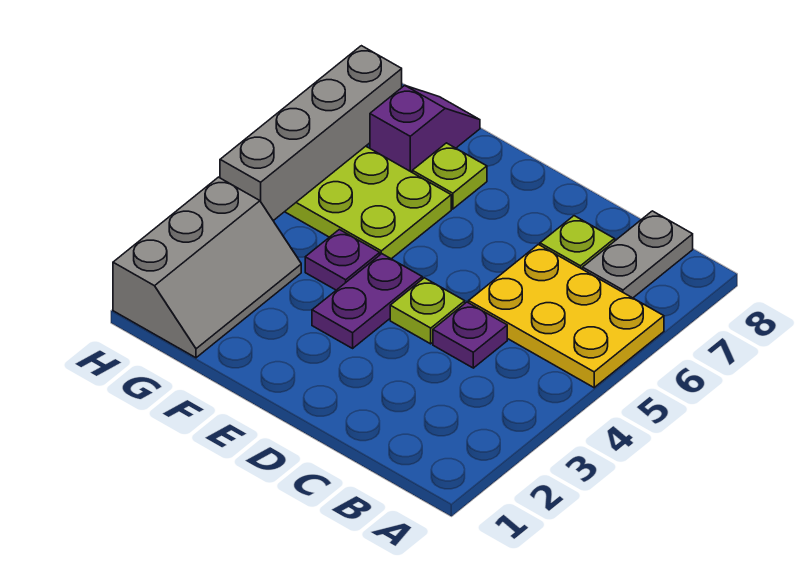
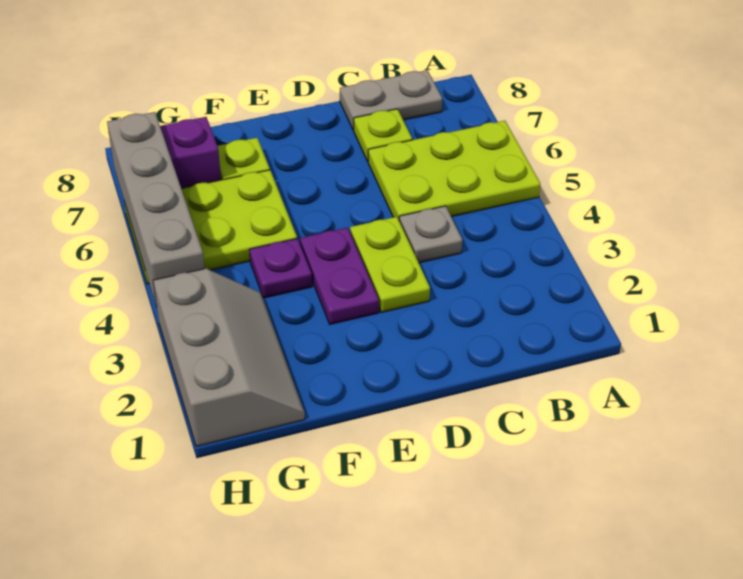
yellow 2x3 plate [469,244,664,388] -> lime 2x3 plate [368,121,540,219]
grey 1x2 plate [583,211,693,298] -> grey 1x2 plate turned to [340,70,442,130]
purple 1x1 plate [433,302,507,368] -> grey 1x1 plate [399,206,462,263]
lime 1x1 plate [390,278,465,344] -> lime 1x2 plate [350,217,430,313]

